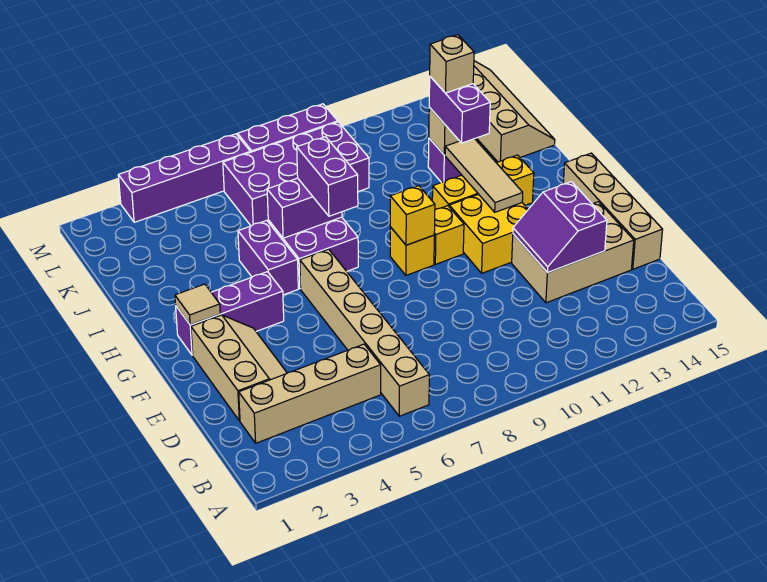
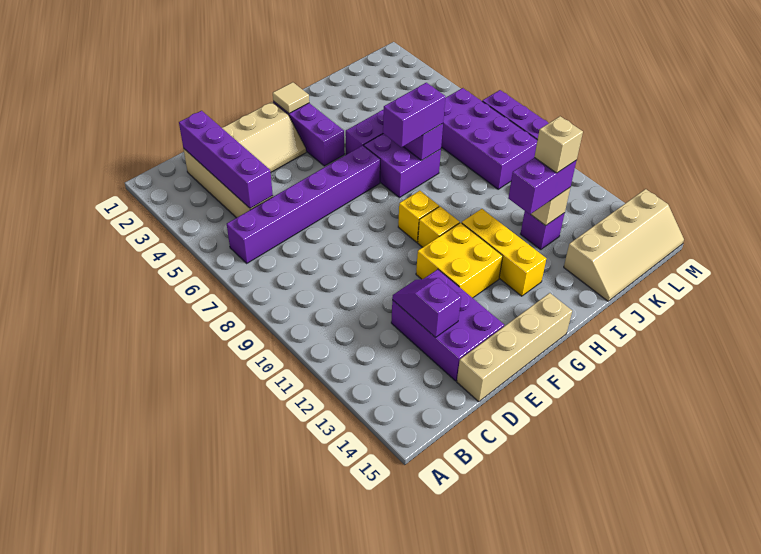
tan 1x6 brick [300,249,429,416] -> purple 1x6 brick [227,145,380,263]
tan 2x3 brick [512,202,634,303] -> purple 2x3 brick [391,269,504,381]
purple 2x2 slope [513,182,607,273] -> purple 1x2 slope [392,278,461,337]
yellow 1x1 brick [390,186,435,245] -> none
tan 1x3 tile [445,139,523,212] -> none
purple 1x4 brick [118,134,250,222] -> purple 1x4 brick moved to [179,111,273,208]

